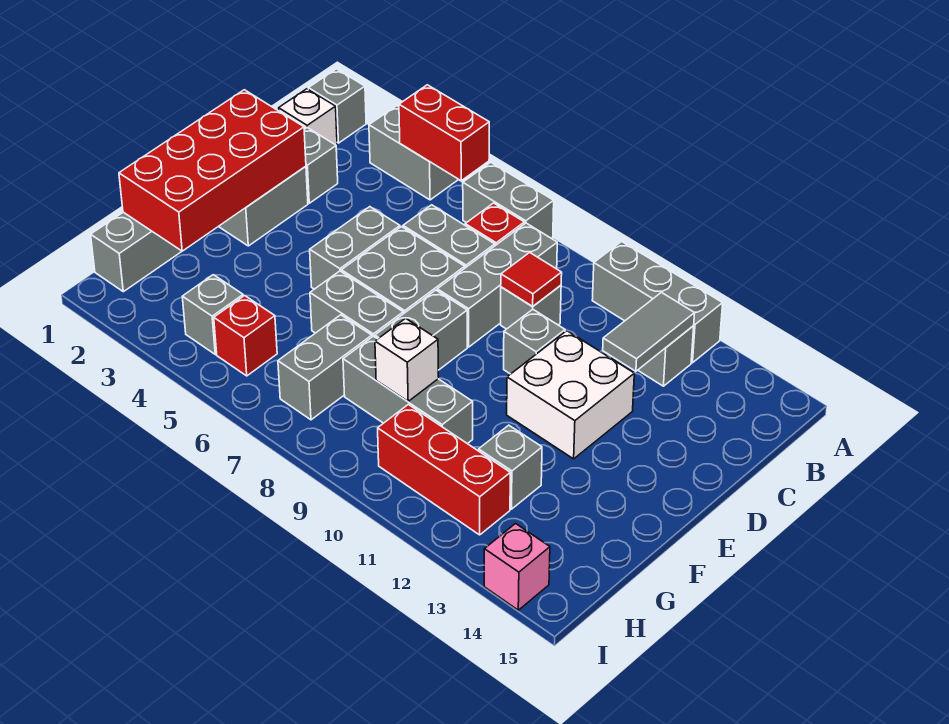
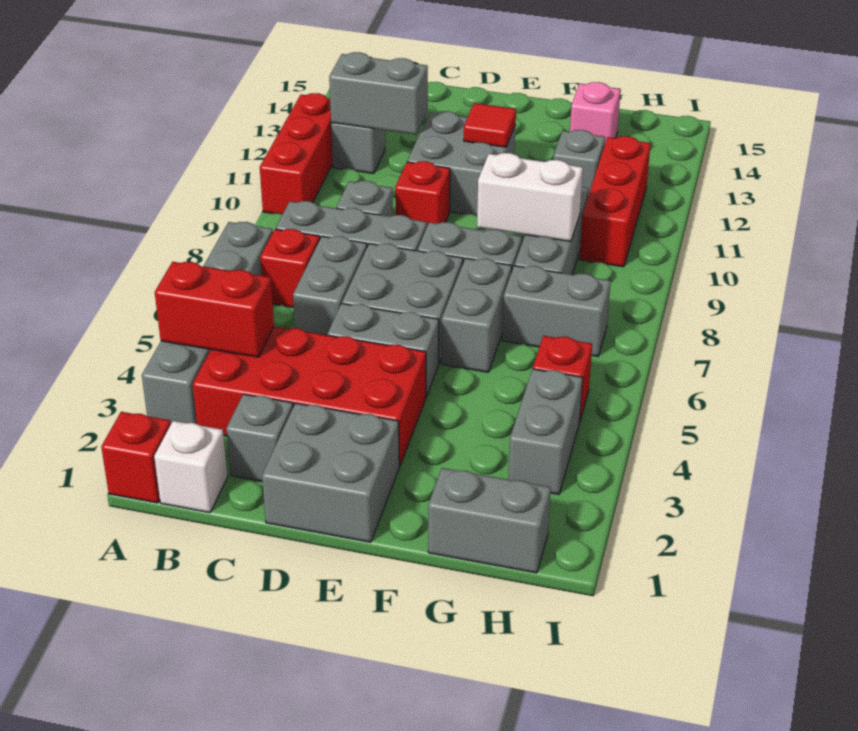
grey 1x1 brick [308,69,366,143] -> red 1x1 brick [101,412,171,503]
red 1x2 brick [399,85,489,181] -> red 1x2 brick turned to [155,262,274,357]
grey 1x3 brick [592,242,723,363] -> red 1x3 brick [260,93,333,214]
grey 1x2 tile [603,292,695,371] -> grey 1x2 brick [329,52,428,135]
red 1x1 tile [501,252,562,307] -> red 1x1 tile moved to [464,103,516,147]
red 2x4 brick [119,90,306,251] -> red 2x4 brick moved to [193,327,426,467]
grey 1x1 brick [504,309,565,374] -> red 1x1 brick [395,161,450,226]
white 2x2 brick [507,331,634,459] -> grey 2x2 brick [407,111,516,216]
white 1x1 brick [375,318,439,401] -> white 1x2 brick [477,153,583,242]
grey 1x1 brick [182,275,243,354] -> grey 1x2 brick [508,369,583,495]
pink 1x1 brick [484,524,550,610] -> pink 1x1 brick moved to [570,82,621,143]

